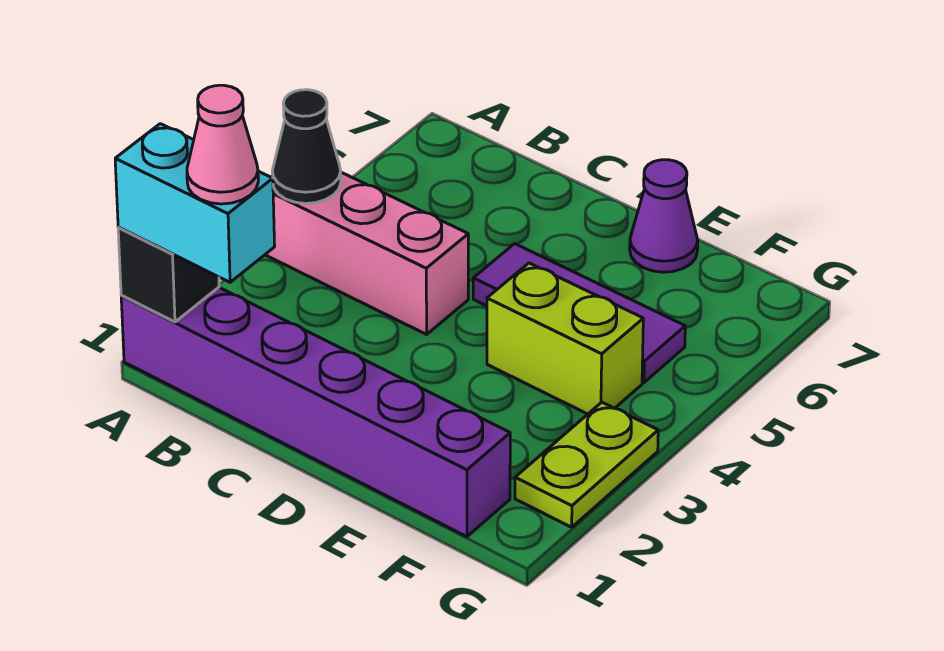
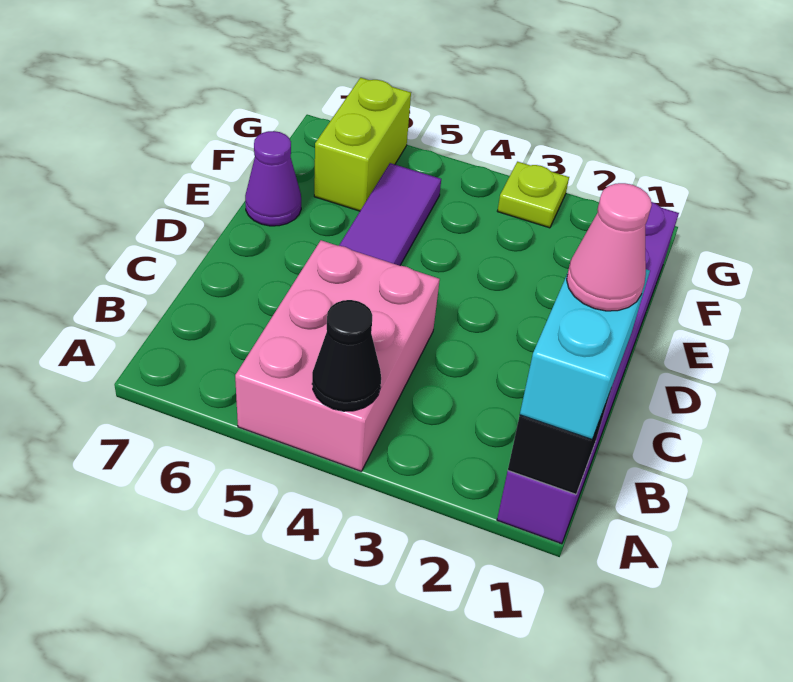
pink 1x3 brick [265,172,468,334] -> pink 2x3 brick [235,240,440,471]
lime 1x2 brick [487,263,643,414] -> lime 1x2 brick moved to [314,78,411,211]
lime 1x2 plate [515,402,658,527] -> lime 1x1 plate [498,162,569,228]

